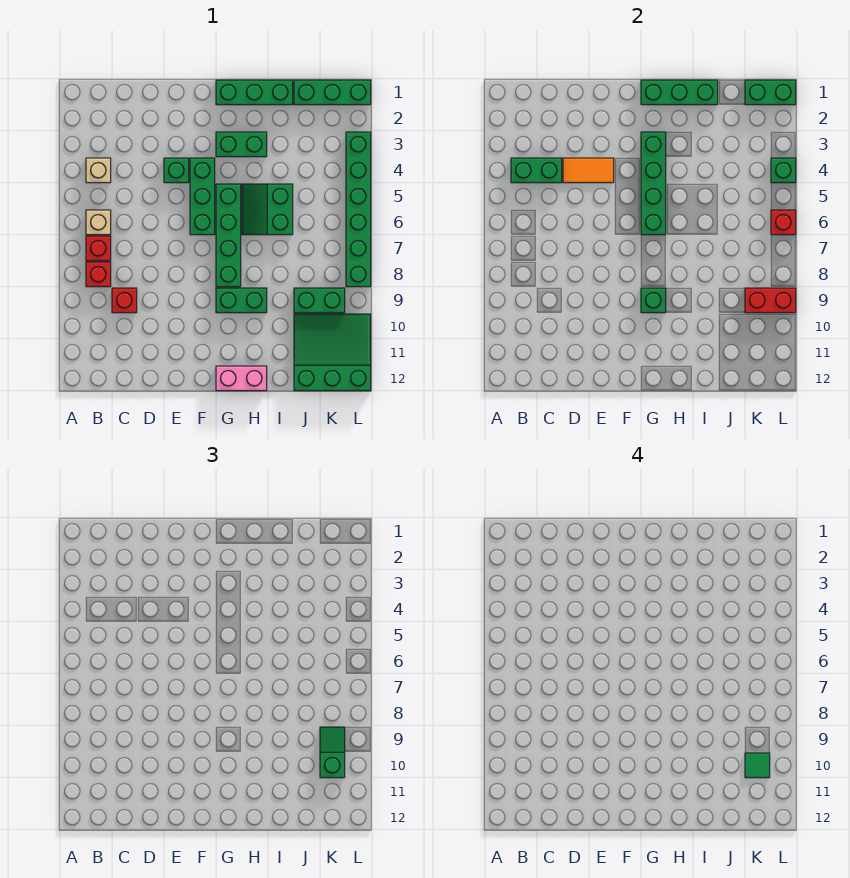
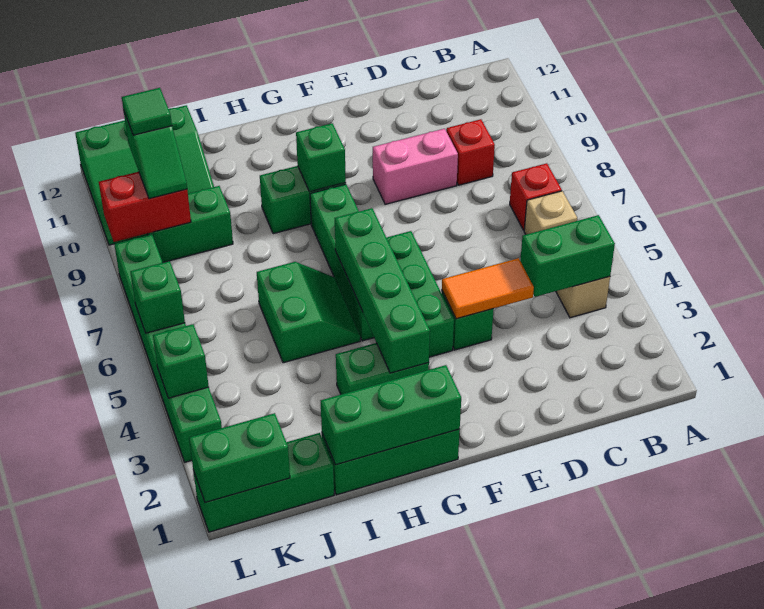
red 1x1 brick [86,262,111,287] -> none
pink 1x2 brick [216,366,267,391] -> pink 1x2 brick moved to [372,129,458,204]
red 1x1 brick [771,210,796,235] -> green 1x1 brick [130,261,185,333]

